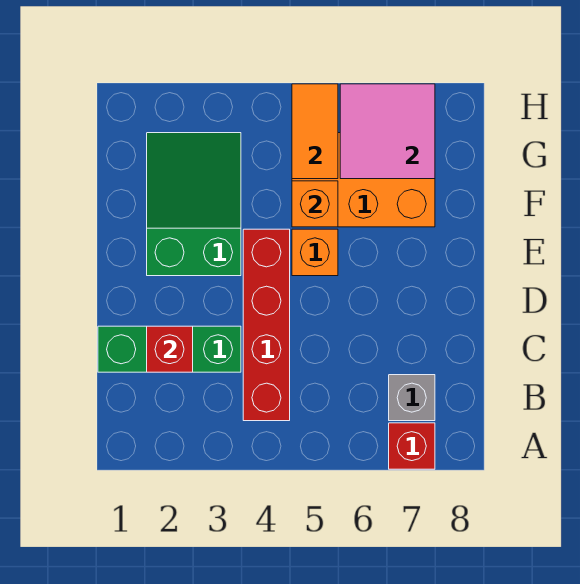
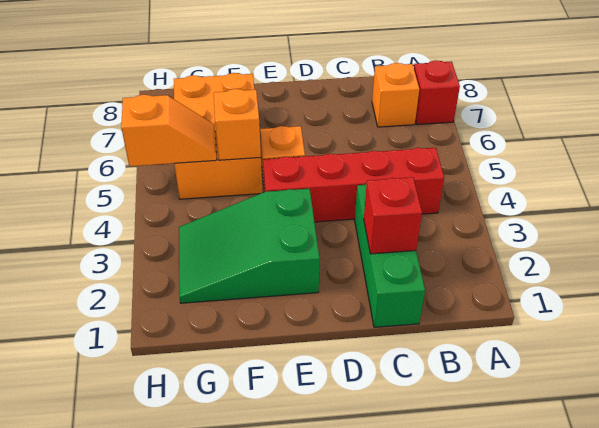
grey 1x1 brick [389,375,435,421] -> orange 1x1 brick [372,63,419,127]
orange 1x2 tile [292,84,338,179] -> orange 1x2 slope [121,95,217,166]
pink 2x2 tile [340,84,435,179] -> none

